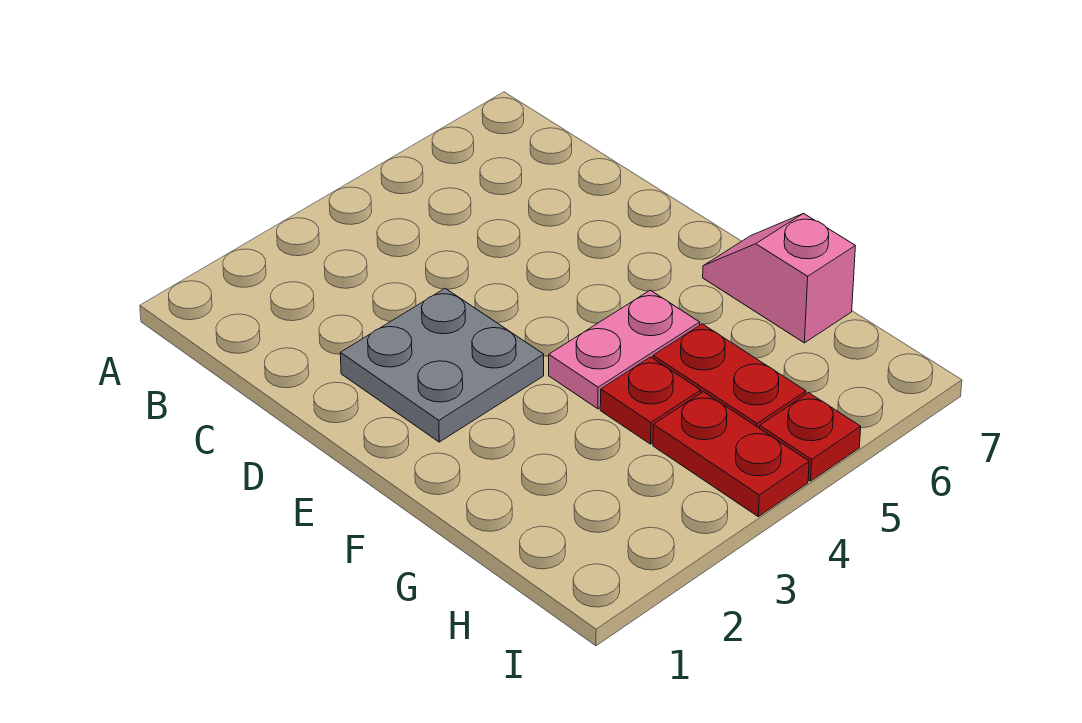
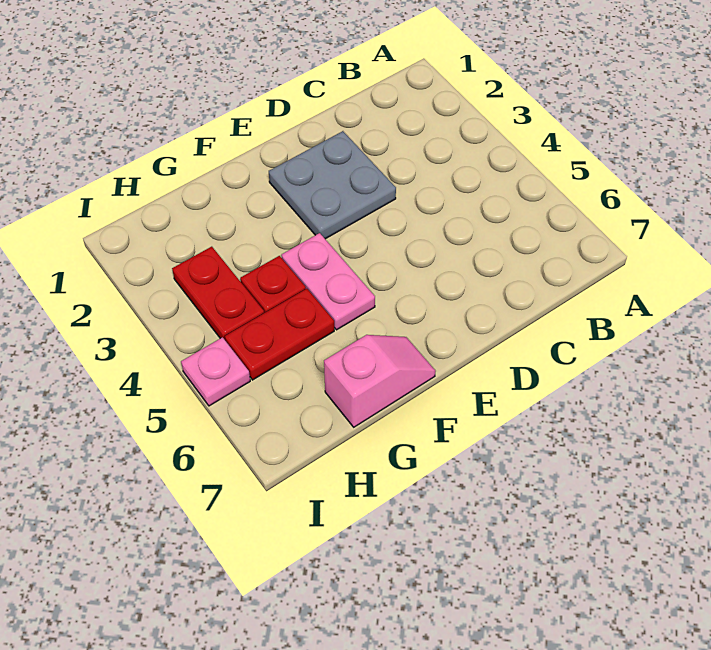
red 1x2 plate [653,392,809,517] -> red 1x2 plate turned to [172,247,264,340]
red 1x1 plate [760,393,861,481] -> pink 1x1 plate [181,337,250,406]

